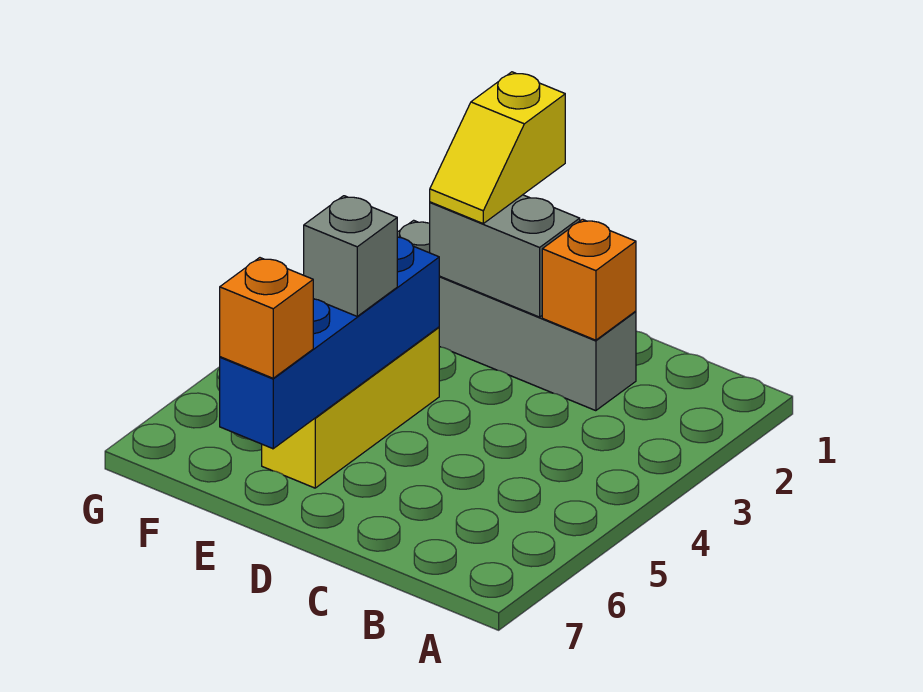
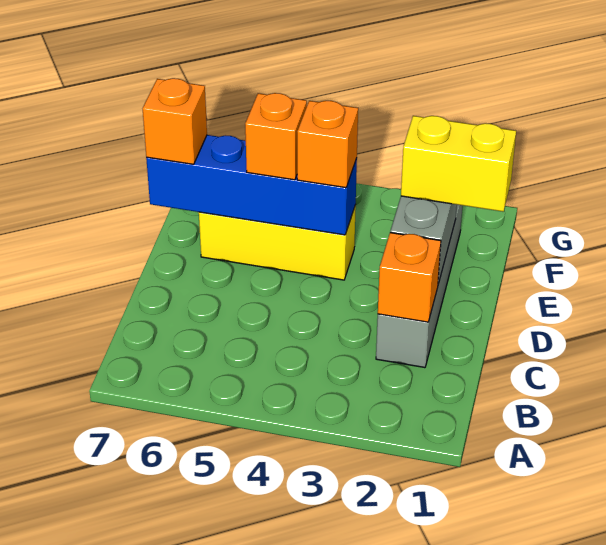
yellow 1x2 slope [430,72,565,223] -> yellow 1x2 brick [401,116,516,212]
none -> orange 1x1 brick [297,101,358,188]
grey 1x1 brick [304,196,397,316] -> orange 1x1 brick [245,93,307,180]

